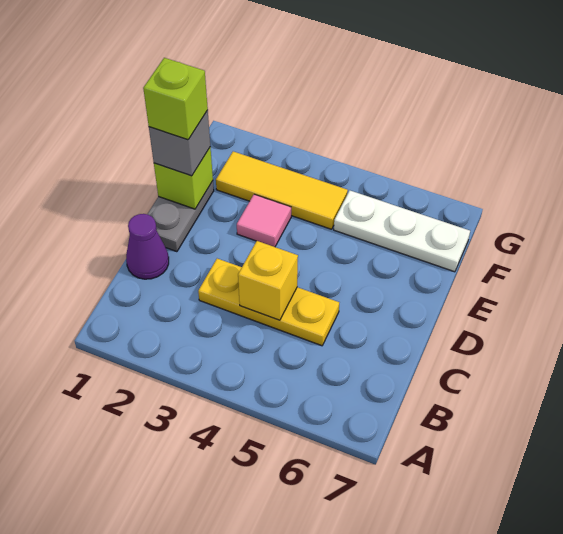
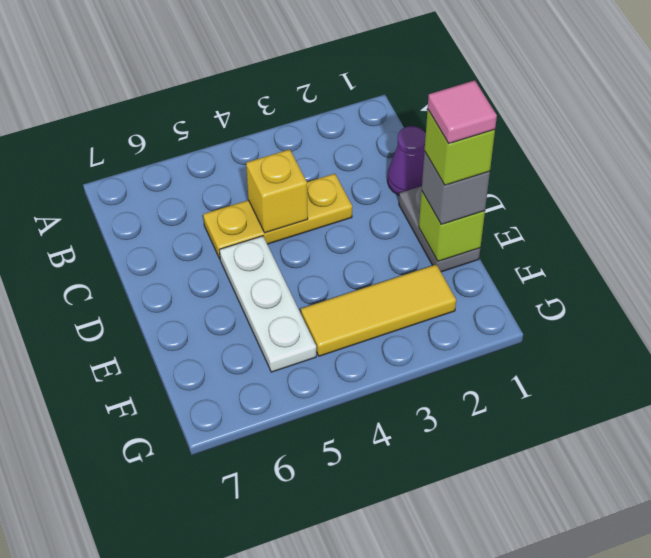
pink 1x1 tile [237,194,291,247] -> pink 1x1 tile moved to [428,80,497,143]
white 1x3 plate [334,191,470,272] -> white 1x3 plate turned to [220,236,316,372]

